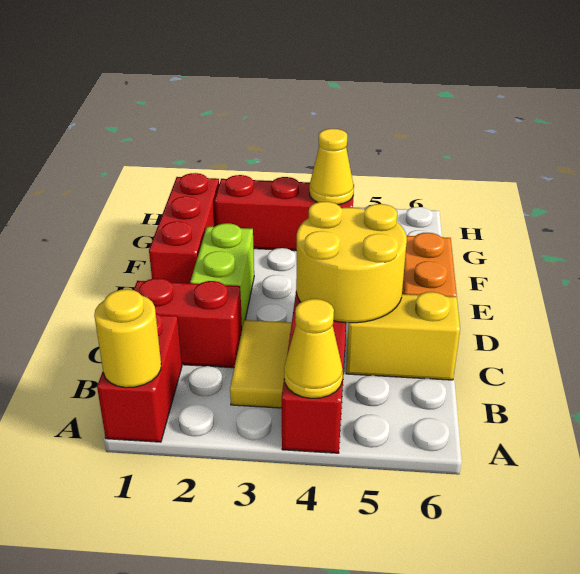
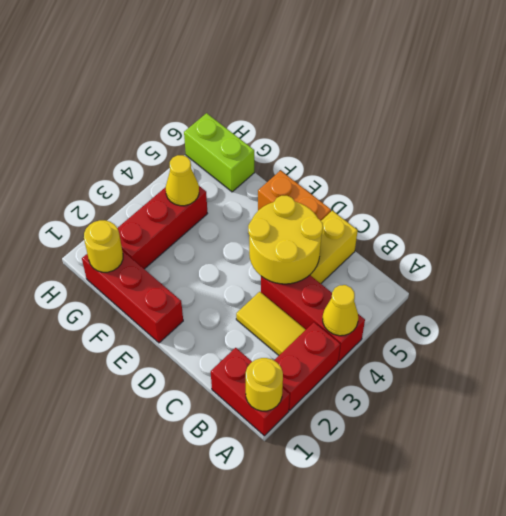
red 1x2 brick [134,278,242,368] -> red 1x2 brick moved to [274,322,340,410]
lime 1x2 brick [190,223,254,327] -> lime 1x2 brick moved to [184,113,254,192]
none -> yellow 1x1 round brick [84,220,123,272]

